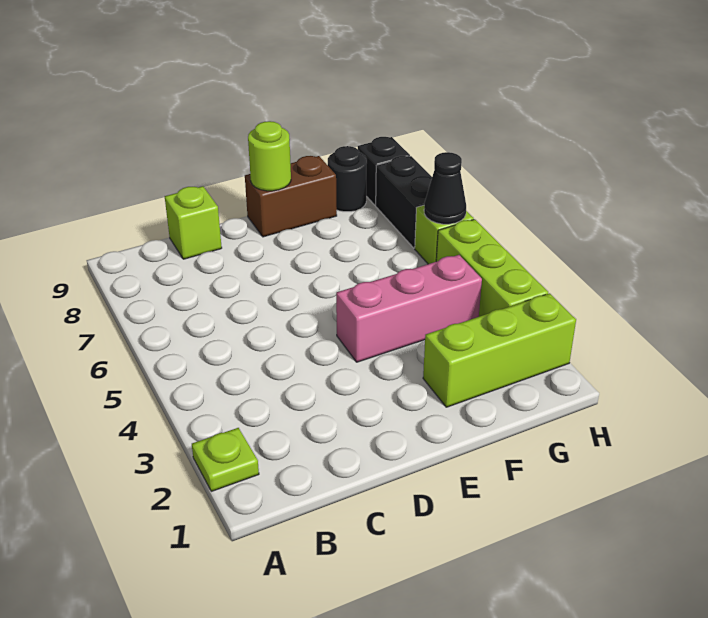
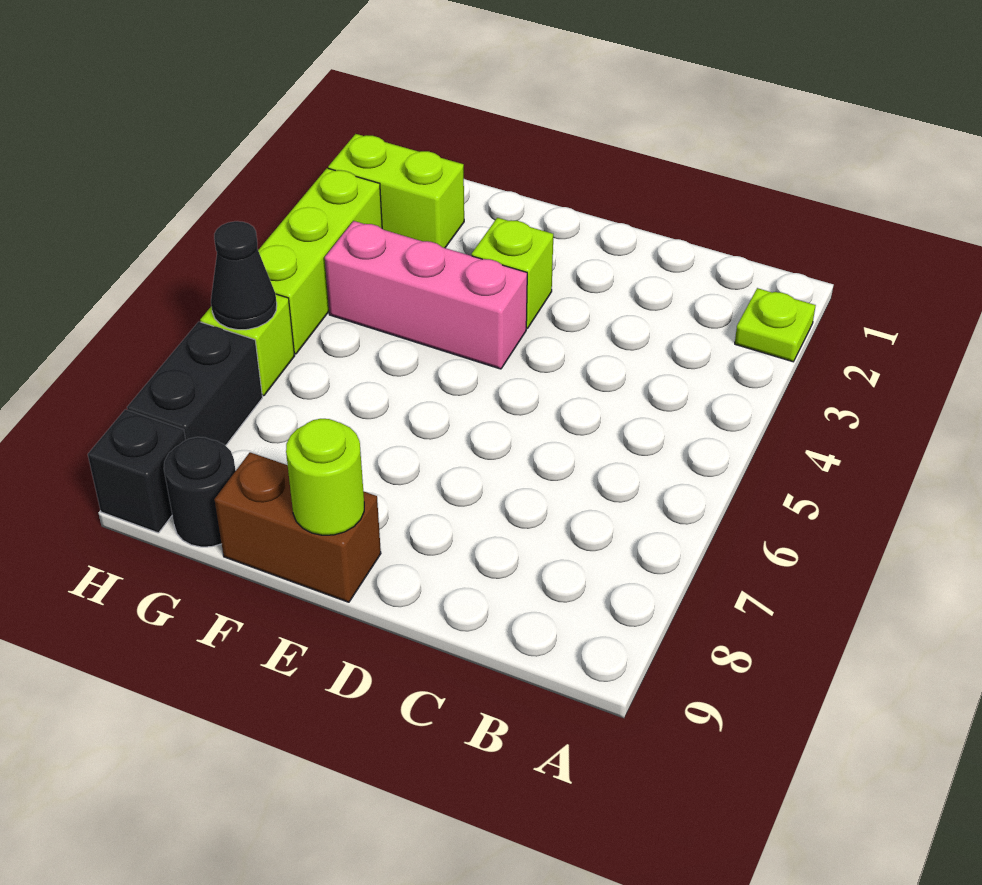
lime 1x1 brick [165,186,222,259] -> lime 1x1 brick moved to [472,218,553,329]
lime 1x3 brick [423,293,576,407] -> lime 1x2 brick [328,134,464,248]

